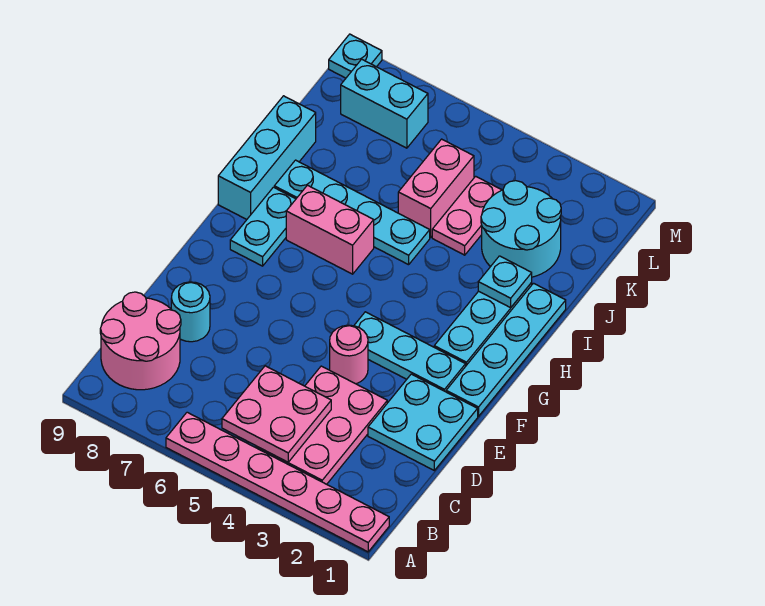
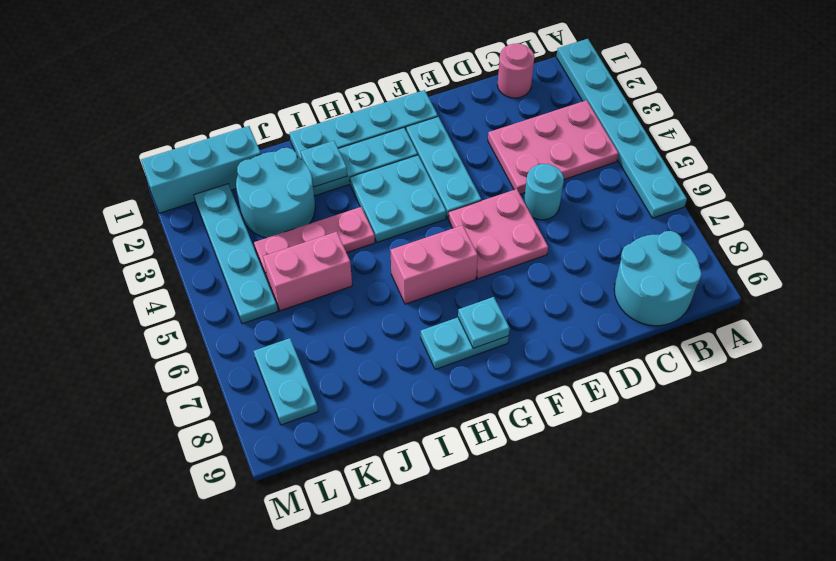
pink 1x6 plate [166,412,389,552] -> cyan 1x6 plate [556,39,687,218]
pink 2x2 plate [222,366,331,462] -> pink 2x2 plate moved to [448,189,548,279]
pink 2x2 round brick [100,292,181,390] -> cyan 2x2 round brick [614,231,702,326]
cyan 2x2 plate [368,374,478,470] -> cyan 2x2 plate moved to [350,155,446,242]
cyan 1x1 round brick [171,282,210,342] -> cyan 1x1 round brick moved to [524,164,564,220]
pink 1x1 round brick [330,325,368,384] -> pink 1x1 round brick moved to [497,43,534,98]
pink 1x2 brick [286,185,374,274] -> pink 1x2 brick turned to [391,225,478,304]
cyan 1x3 brick [218,96,316,219] -> cyan 1x3 brick moved to [141,126,261,213]
cyan 1x4 plate [274,160,430,265] -> cyan 1x4 plate moved to [194,184,278,324]
pink 1x2 plate [432,176,502,255] -> pink 1x3 plate [254,207,375,278]
cyan 1x2 brick [341,59,428,148] -> cyan 1x2 plate [254,338,318,425]
cyan 1x1 plate [329,34,382,78] -> cyan 1x1 plate moved to [458,297,510,348]

